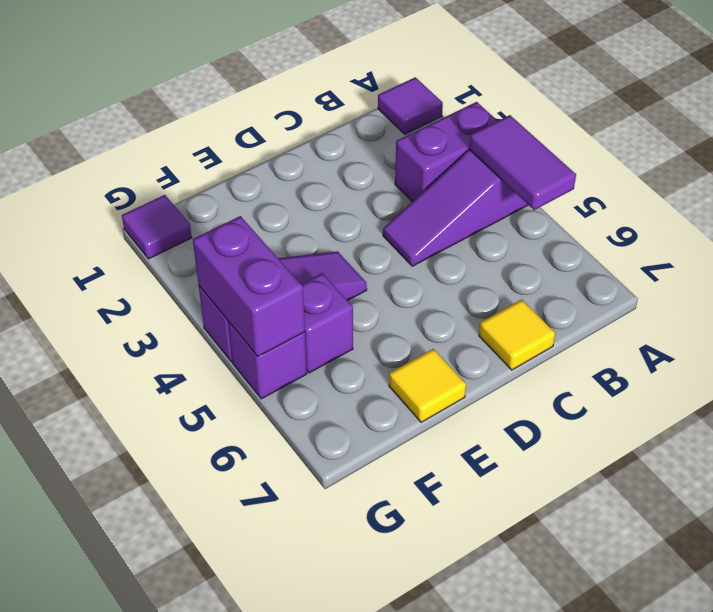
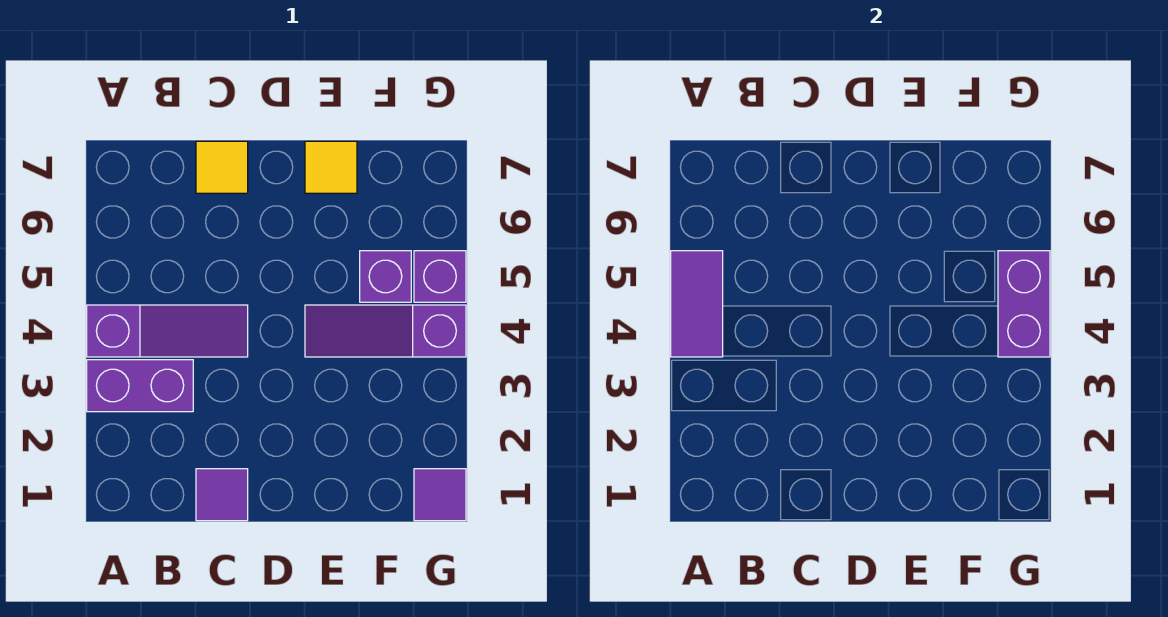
purple 1x1 tile [378,77,443,134] -> purple 1x1 tile moved to [196,469,248,521]

